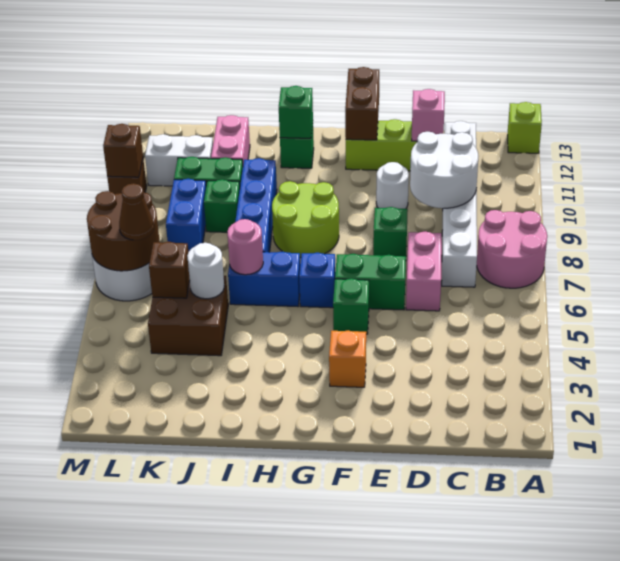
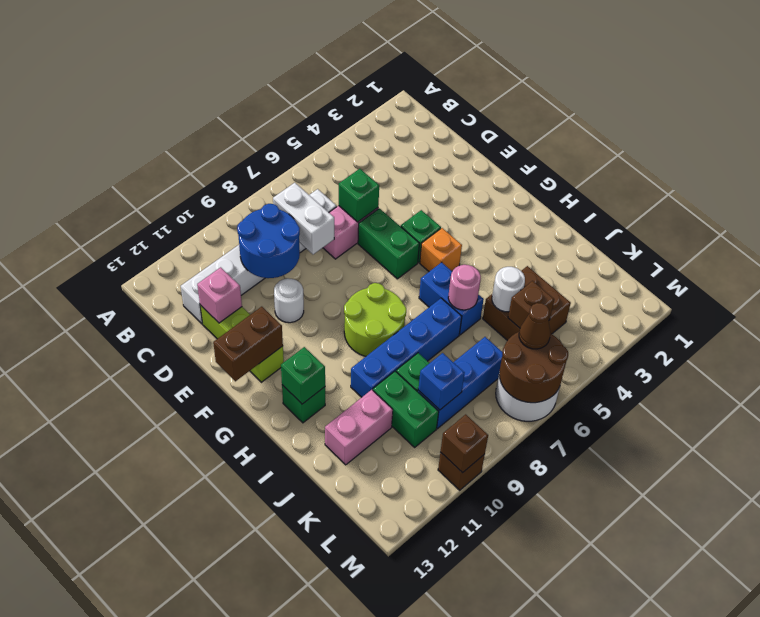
pink 2x2 round brick [477,210,547,288] -> none
lime 1x1 brick [508,102,542,153] -> none
white 2x2 round brick [410,132,478,208] -> blue 2x2 round brick [237,204,300,278]
green 1x1 brick [373,207,408,256] -> green 1x1 brick moved to [339,169,379,222]
orange 1x1 brick [329,330,366,387] -> orange 1x1 brick moved to [420,228,462,272]
blue 1x1 brick [299,253,335,308] -> blue 1x1 brick moved to [418,353,465,410]
blue 1x2 brick [166,179,206,252] -> blue 1x3 brick [418,337,502,429]
white 1x2 brick [145,134,213,186] -> white 1x2 brick moved to [273,183,334,254]

